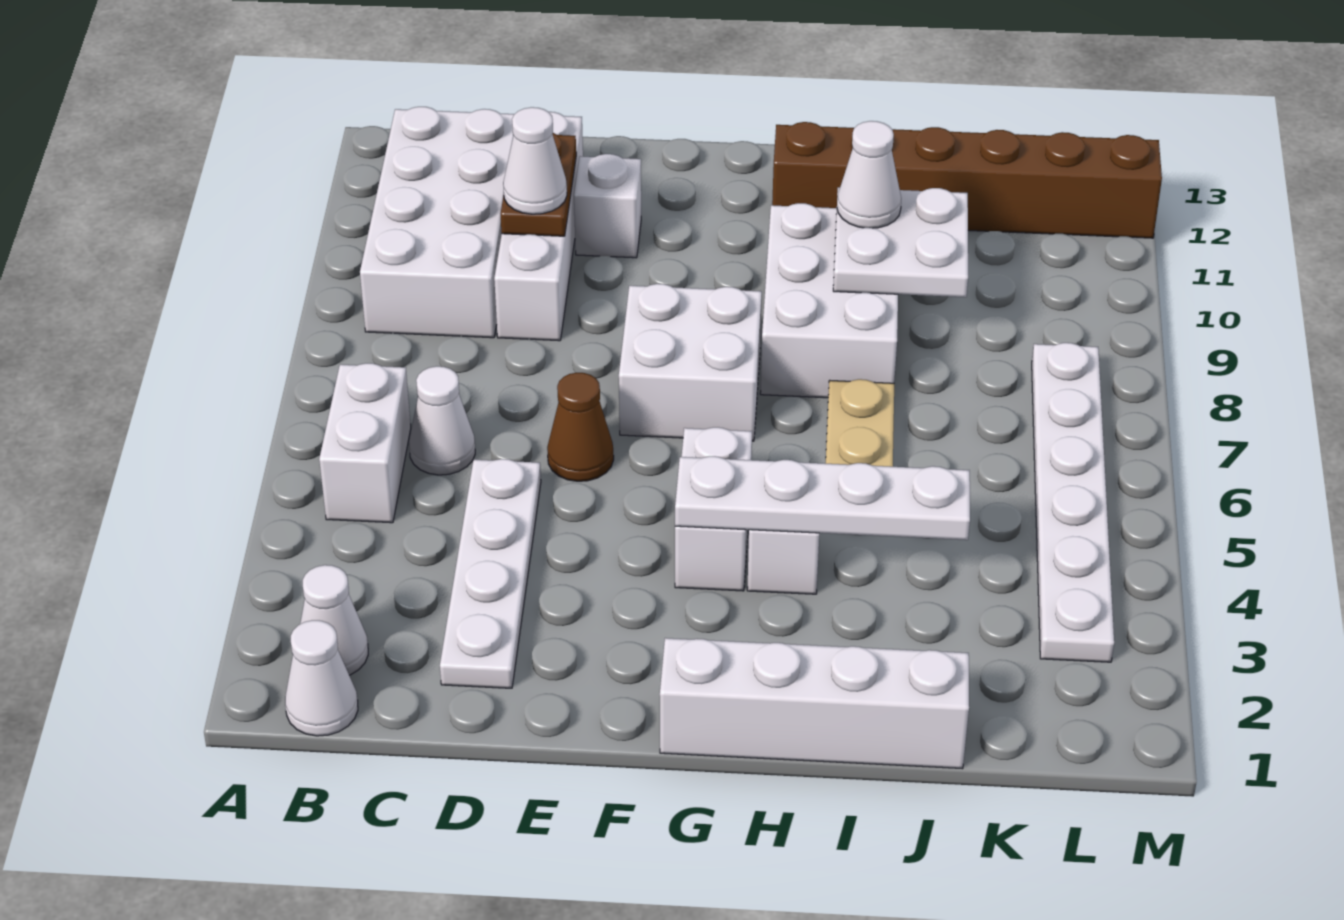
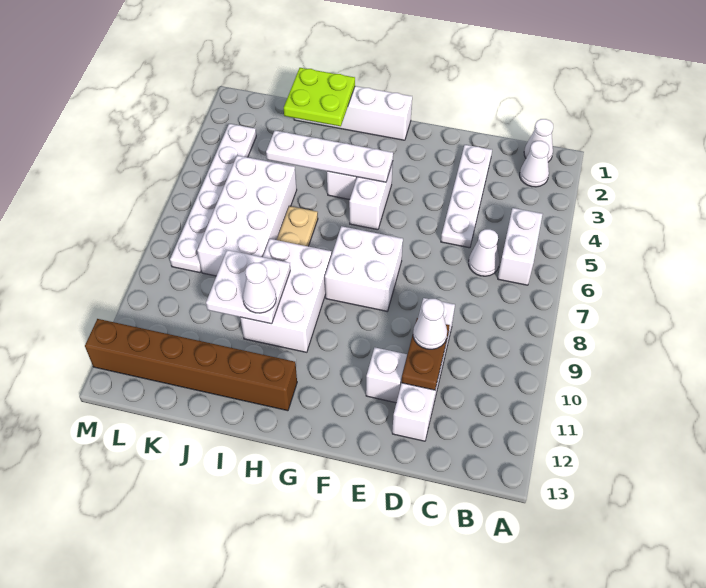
white 2x4 brick [360,107,514,338] -> white 2x4 brick moved to [197,155,297,276]
brown 1x1 cone [547,373,614,481] -> none
none -> lime 2x2 plate [284,68,355,126]

